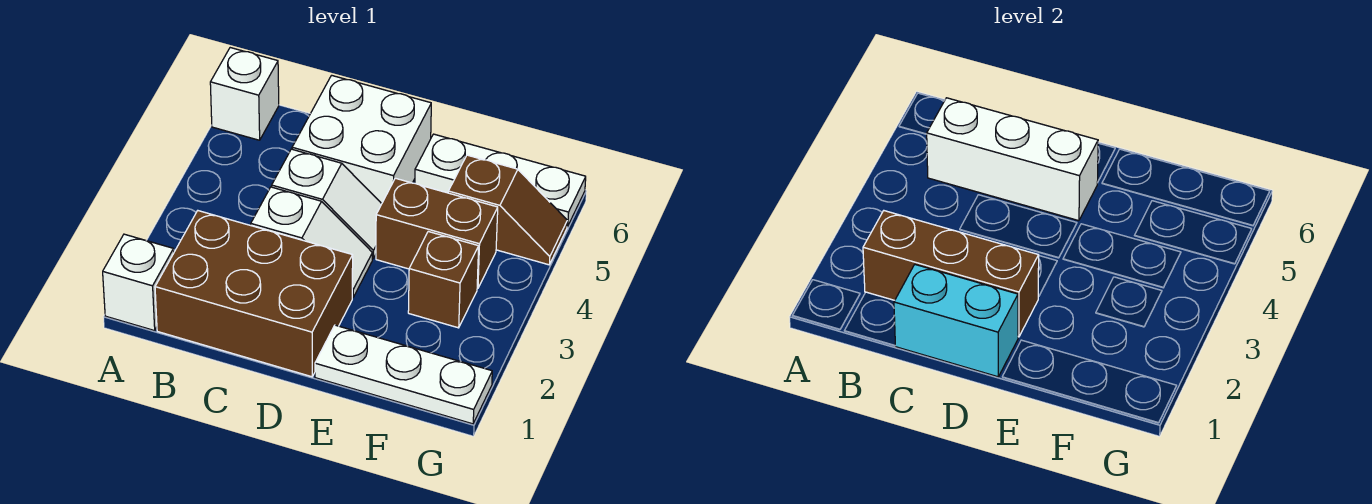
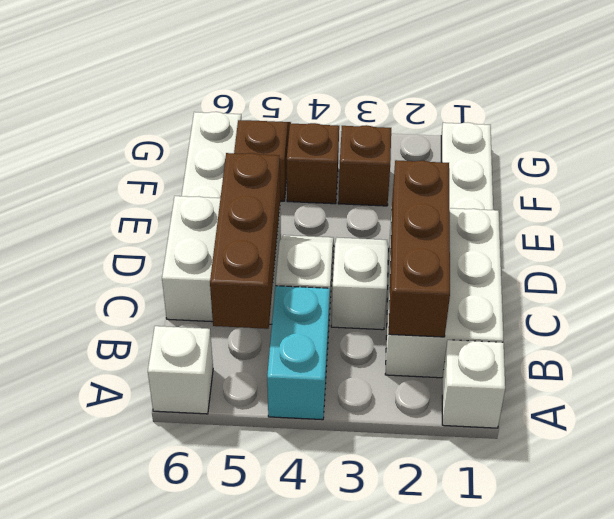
brown 2x3 brick [155,211,353,377] -> white 2x3 brick [385,208,503,378]
white 1x3 brick [927,98,1098,221] -> brown 1x3 brick [210,153,280,329]
cyan 1x2 brick [894,265,1018,377] -> cyan 1x2 brick moved to [267,286,330,420]
brown 1x2 brick [376,178,498,289] -> brown 1x1 brick [287,123,339,204]

